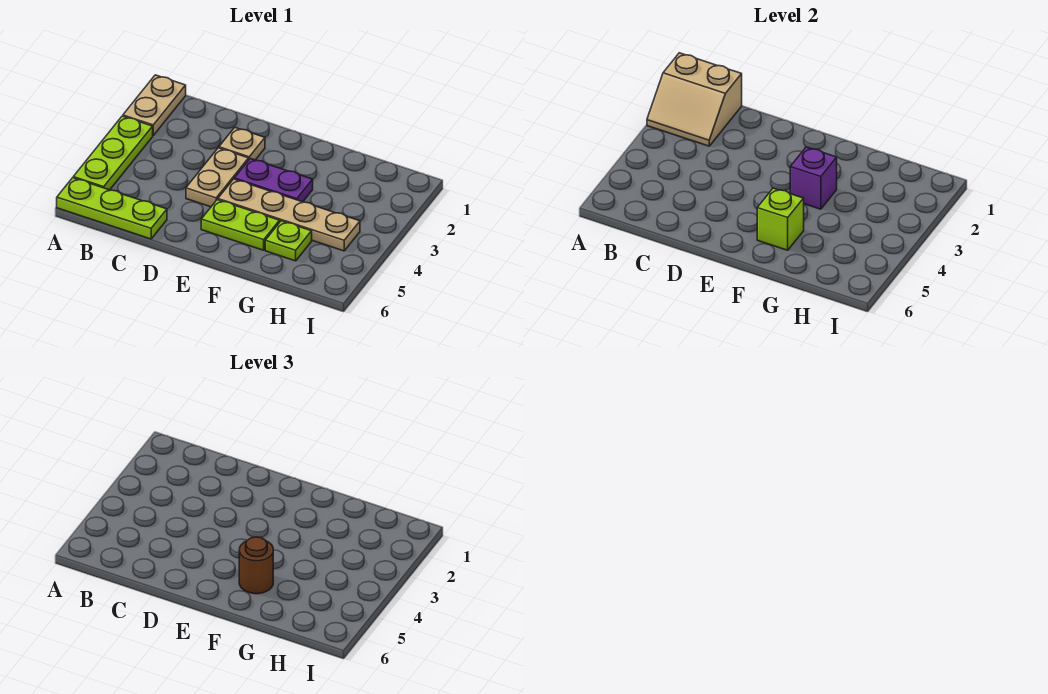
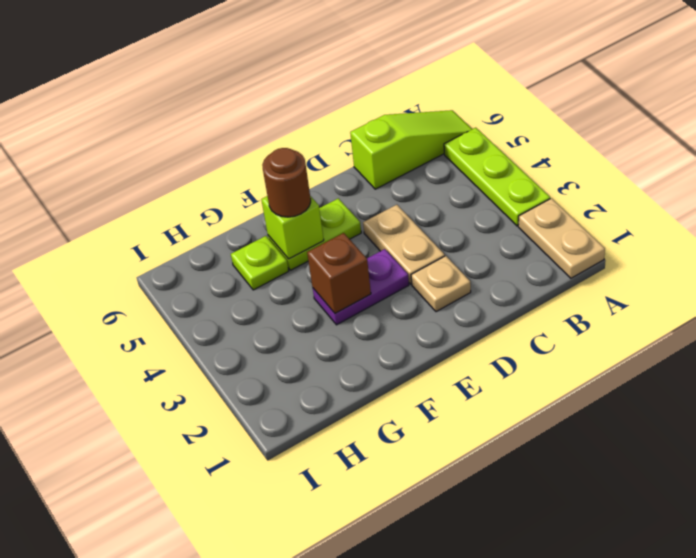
tan 2x2 slope [647,53,742,146] -> none
lime 1x3 plate [57,178,167,239] -> lime 1x3 slope [350,110,472,189]
tan 1x4 plate [218,179,360,251] -> none
purple 1x1 brick [790,147,837,209] -> brown 1x1 brick [307,233,371,314]

